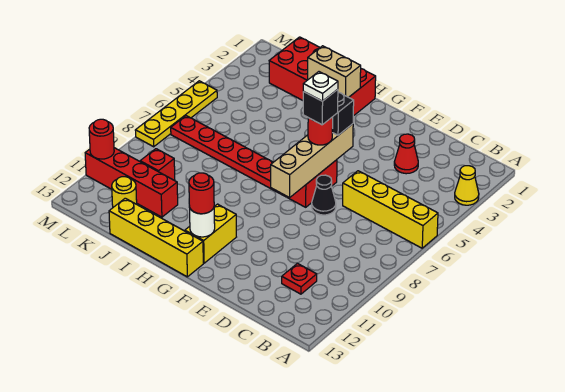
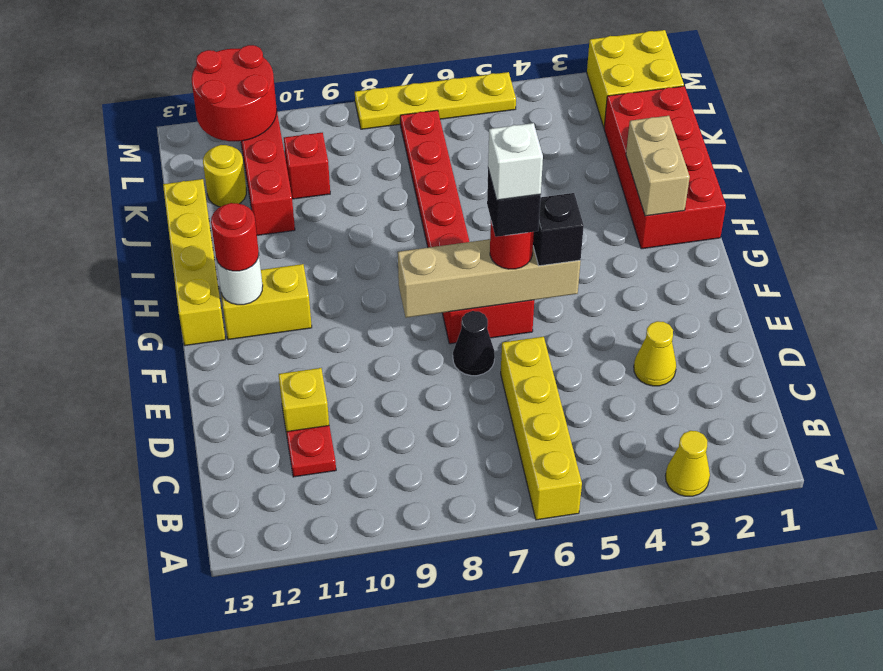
red 1x1 cone [394,134,418,174] -> yellow 1x1 cone [634,321,676,386]
none -> yellow 1x1 brick [279,368,329,434]
white 1x1 plate [303,72,338,101] -> white 1x1 brick [488,123,543,200]
none -> yellow 2x2 brick [587,30,684,127]
red 1x1 round brick [89,119,114,159] -> red 2x2 round brick [192,45,277,141]

